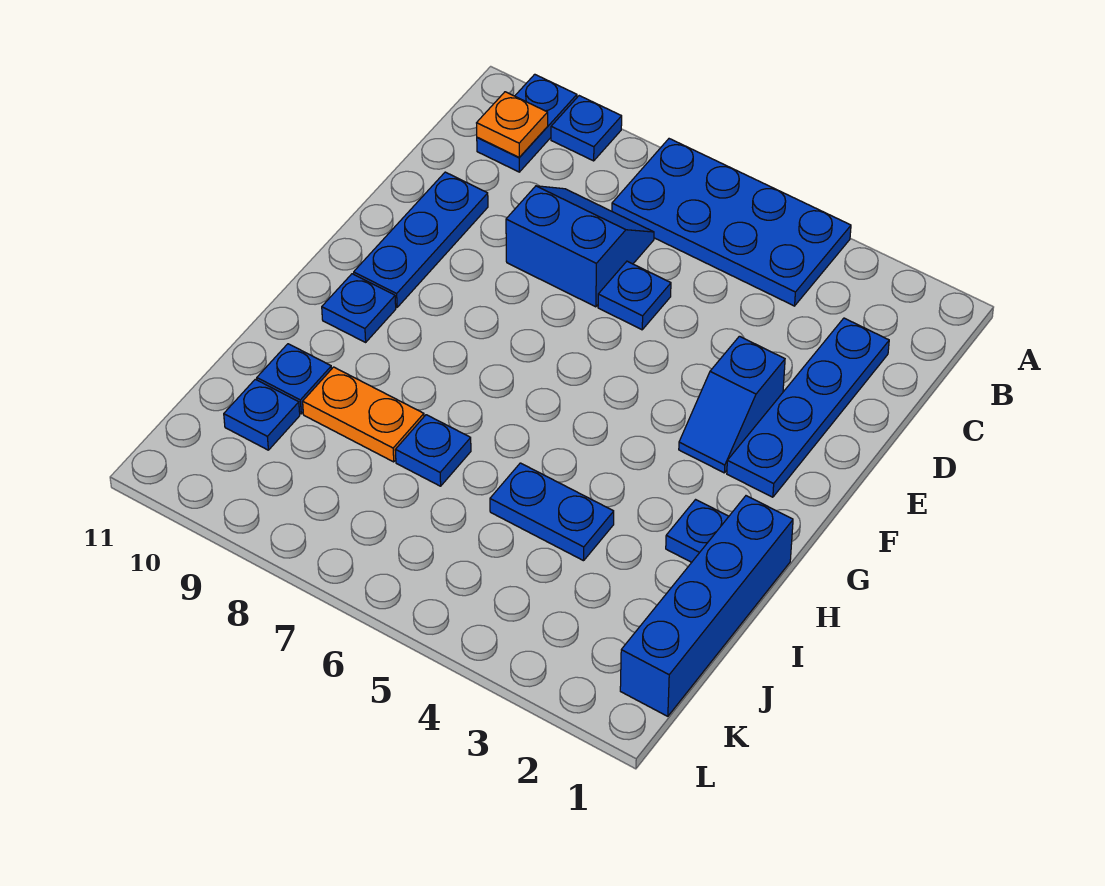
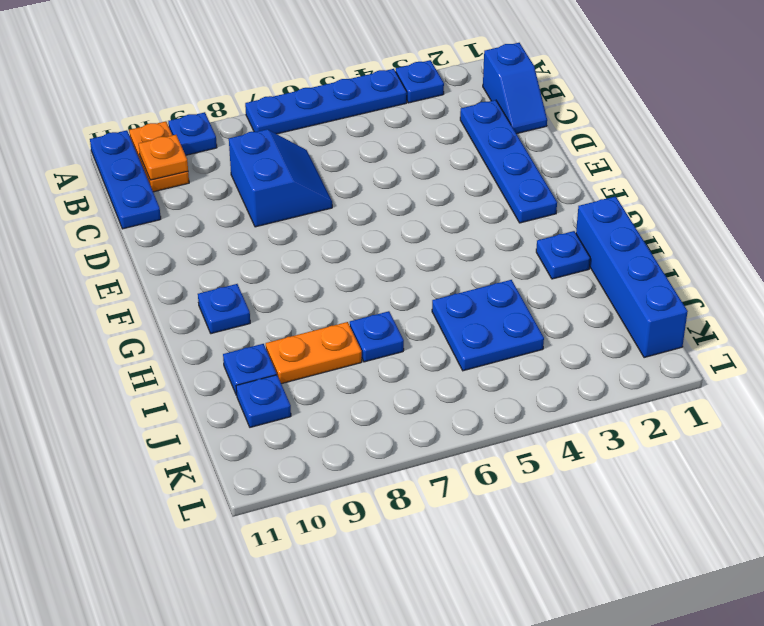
blue 2x4 plate [612,139,851,306] -> blue 1x4 plate [245,69,407,134]
blue 1x2 plate [477,74,577,172] -> orange 1x2 plate [129,121,189,192]
blue 2x2 slope [506,186,654,307] -> blue 2x2 slope turned to [229,129,332,227]
blue 1x1 plate [598,261,671,330] -> blue 1x1 plate moved to [396,60,444,103]
blue 1x3 plate [354,172,488,307] -> blue 1x3 plate moved to [90,130,161,229]
blue 1x2 slope [679,336,785,473] -> blue 1x2 slope moved to [483,43,547,134]
blue 1x2 plate [490,463,614,561] -> blue 2x2 plate [432,280,544,371]

